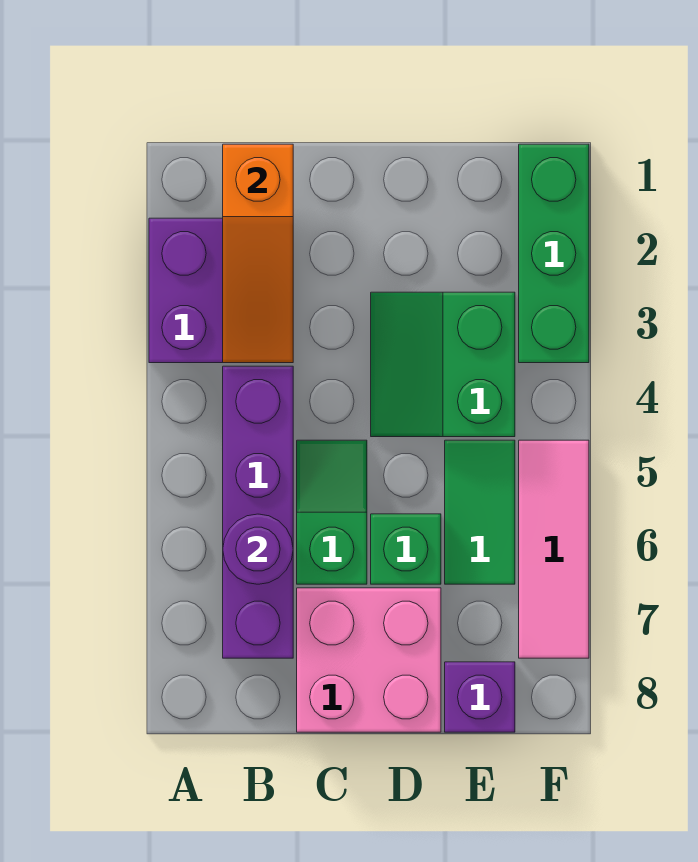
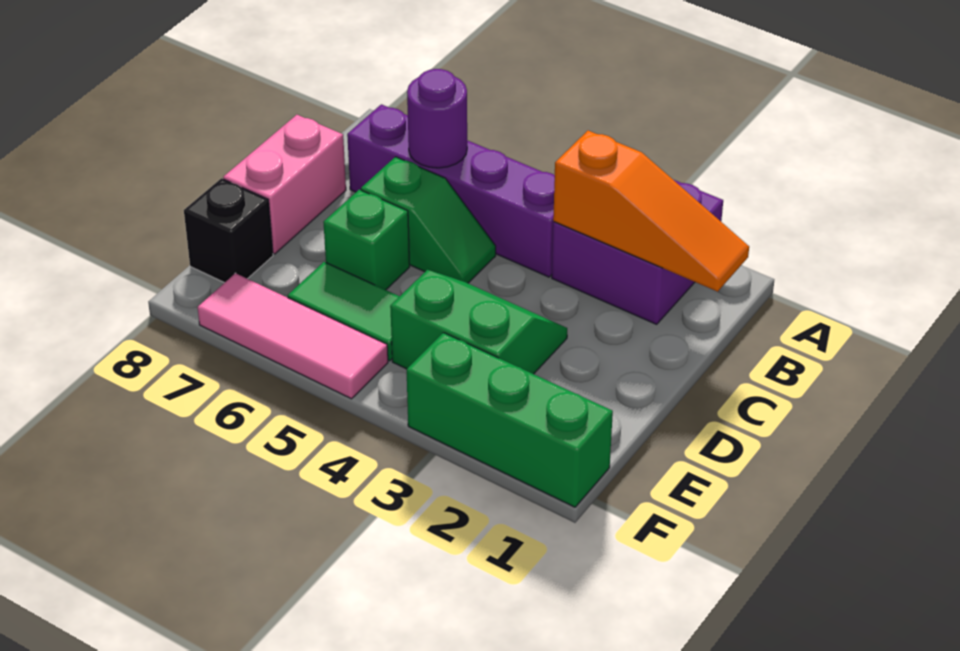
orange 1x3 slope [223,144,293,363] -> orange 1x3 slope turned to [553,131,749,292]
pink 2x2 brick [297,588,441,732] -> pink 1x2 brick [223,115,346,254]
purple 1x1 brick [445,662,515,732] -> black 1x1 brick [184,178,273,283]

